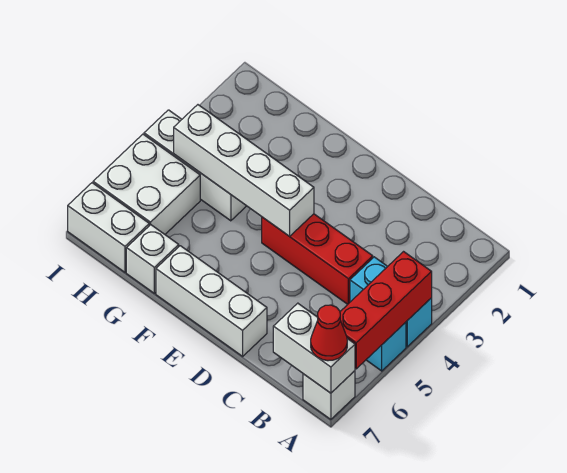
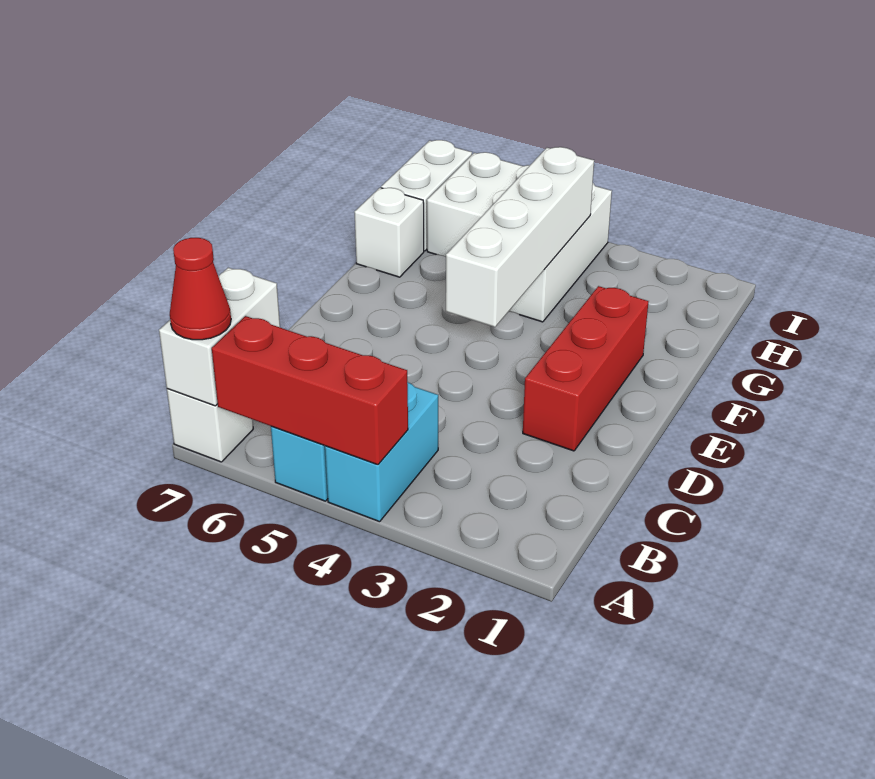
red 1x3 brick [262,214,373,304] -> red 1x3 brick moved to [523,286,648,451]
white 1x3 brick [156,246,267,356] -> none

